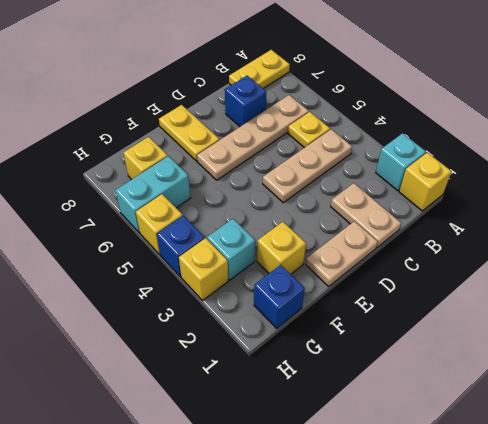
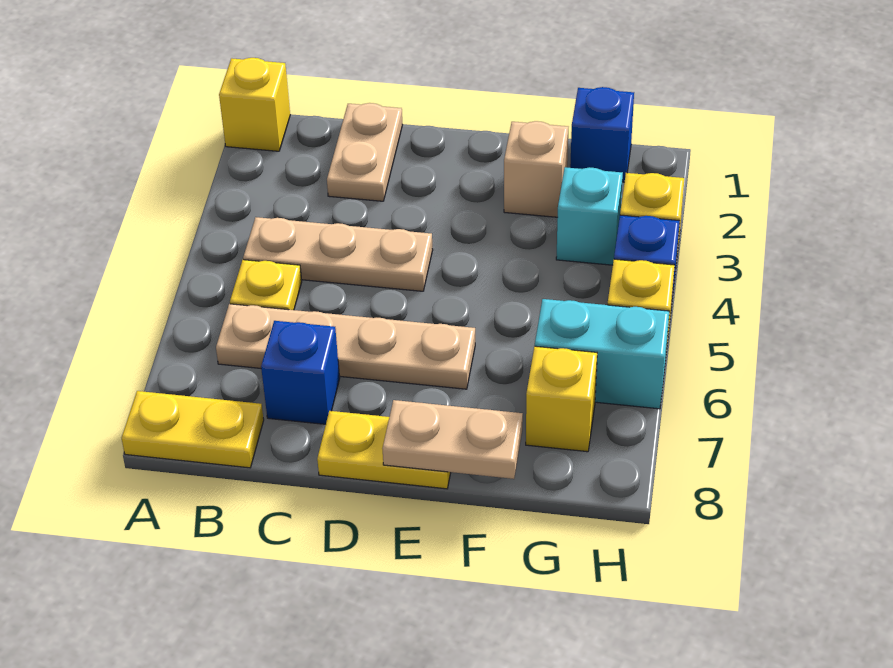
cyan 1x1 brick [376,133,426,191] -> none
tan 1x2 plate [306,221,378,286] -> tan 1x2 plate moved to [382,400,523,479]
yellow 1x2 plate [159,105,219,161] -> yellow 1x2 plate turned to [317,411,451,489]
yellow 1x1 brick [257,222,306,274] -> tan 1x1 brick [504,121,568,217]

